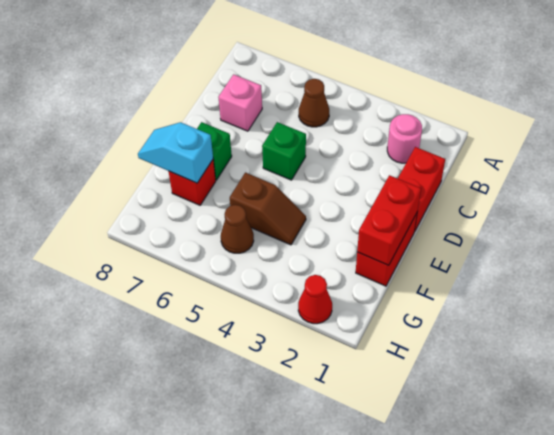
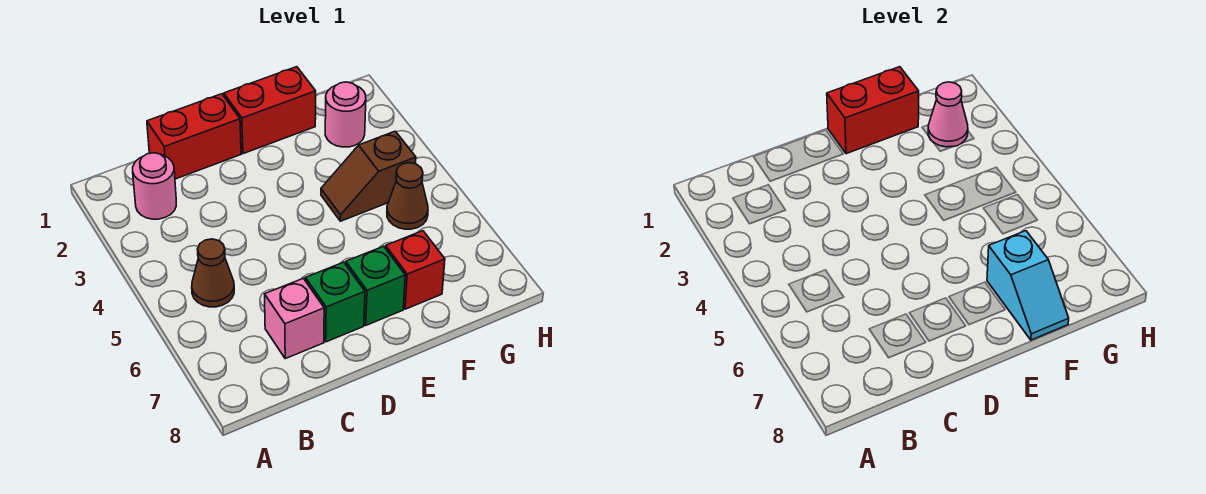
green 1x1 brick [262,122,306,180] -> green 1x1 brick moved to [305,262,365,342]
brown 1x2 slope [230,173,306,245] -> brown 1x2 slope turned to [321,131,416,221]
none -> pink 1x1 round brick [325,82,366,147]
none -> pink 1x1 cone [928,82,968,147]
red 1x1 cone [298,275,332,324] -> none

